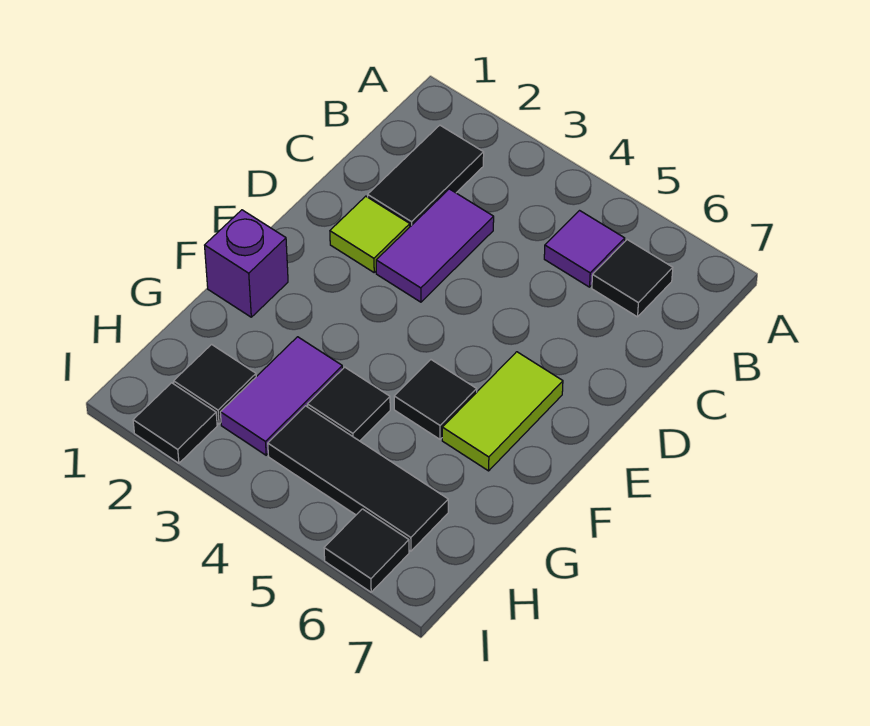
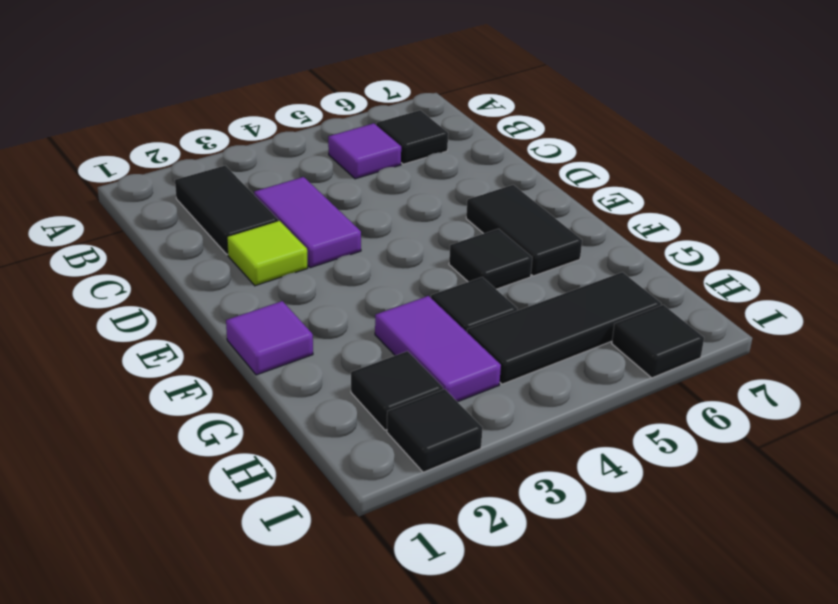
lime 1x2 tile [442,352,563,471] -> black 1x2 tile [466,185,582,276]
purple 1x1 brick [205,210,288,317] -> purple 1x1 tile [226,301,313,375]

